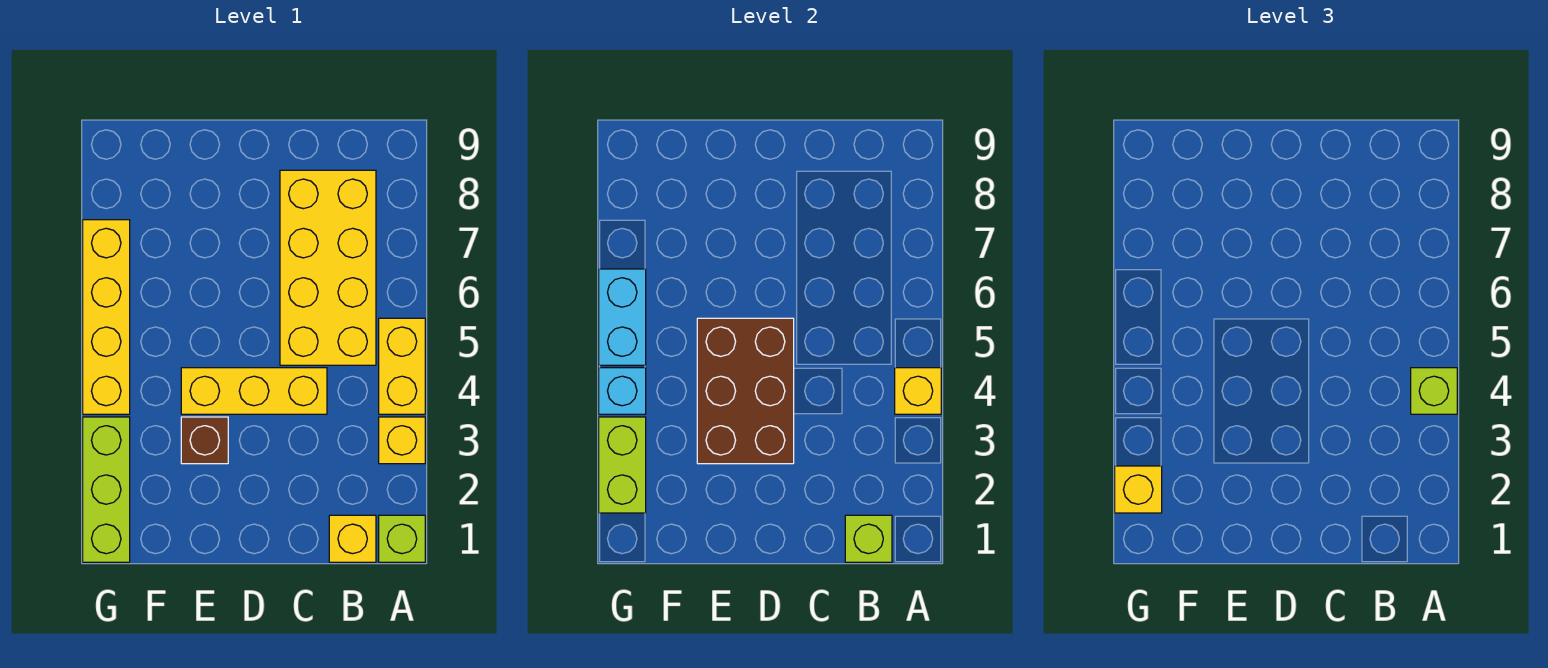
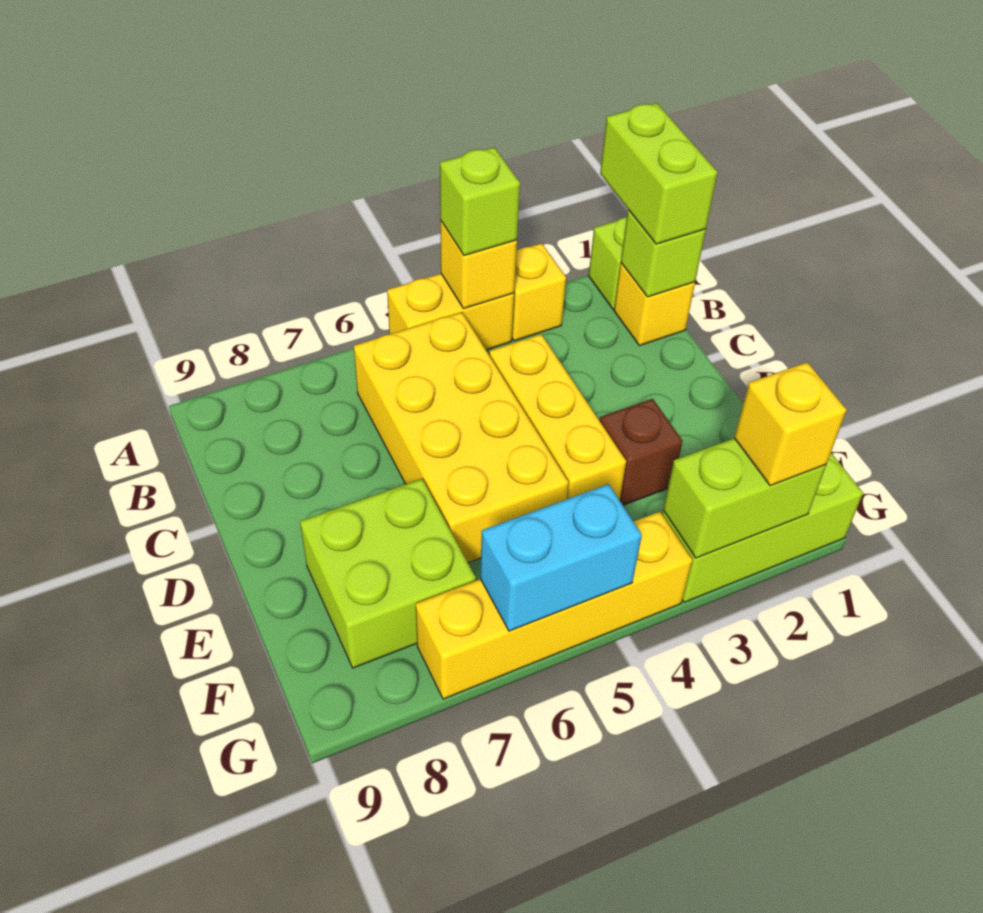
none -> lime 1x2 brick [600,103,717,244]
yellow 2x4 brick [280,170,376,365] -> yellow 2x4 brick turned to [354,312,568,563]
brown 2x3 brick [697,318,794,464] -> none
none -> lime 2x2 brick [300,479,476,668]
cyan 1x1 brick [599,368,646,414] -> none

